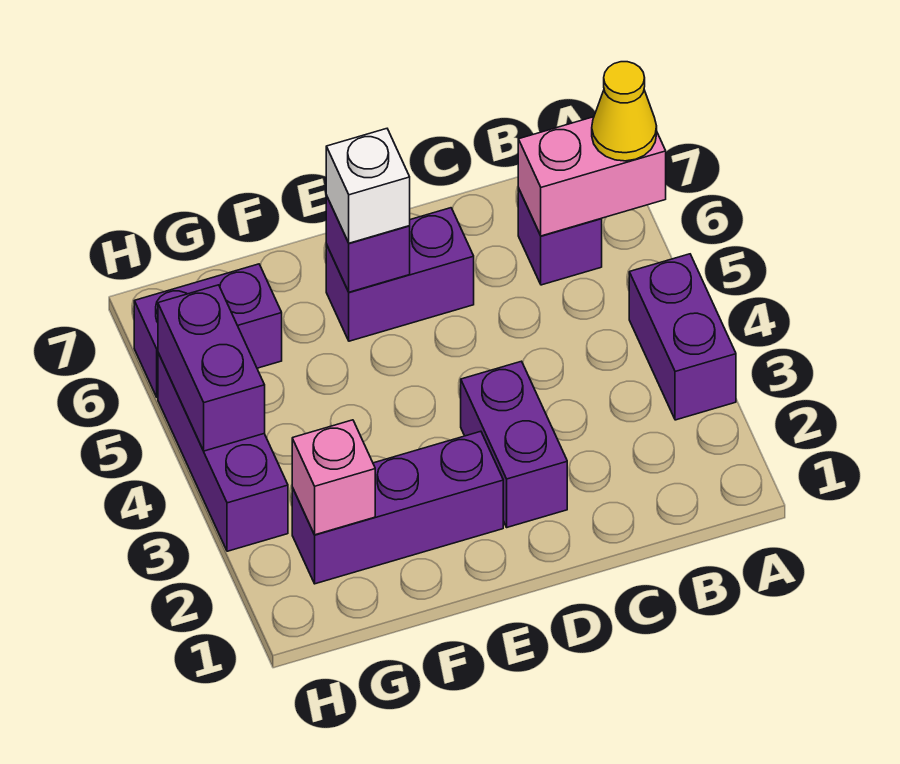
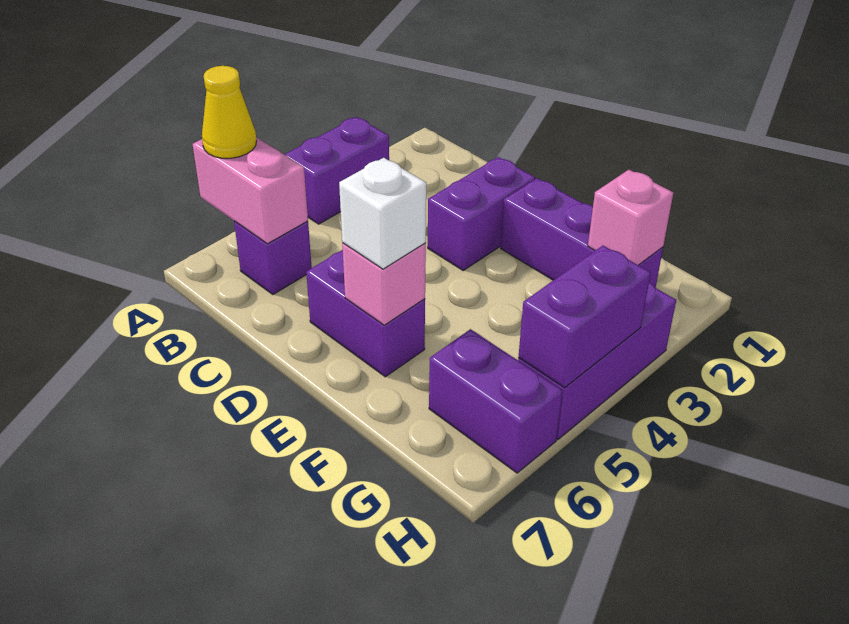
purple 1x1 brick [326,195,410,292] -> pink 1x1 brick [342,243,426,325]

